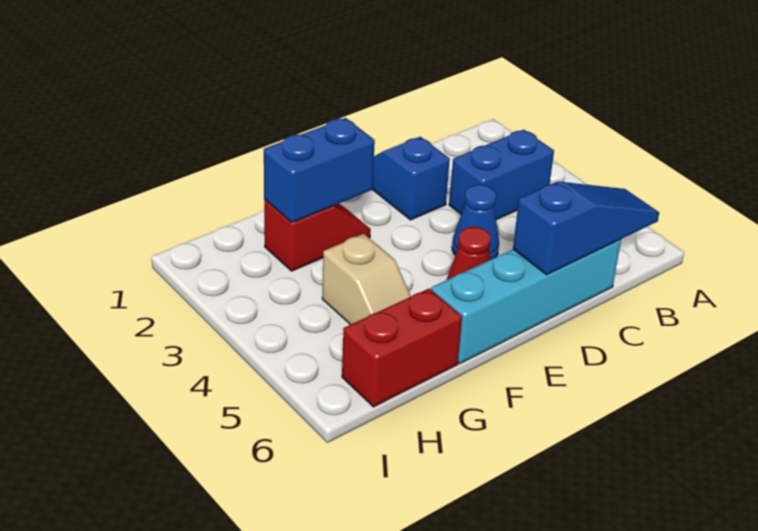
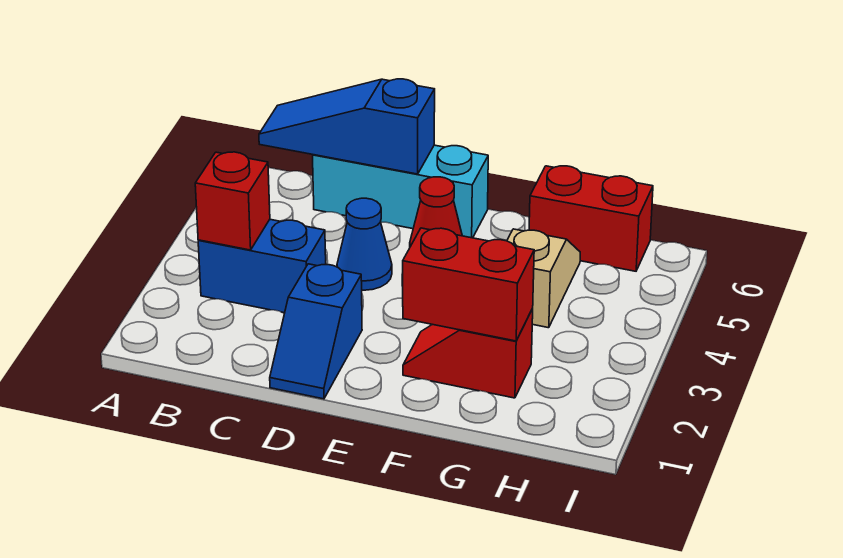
none -> red 1x1 brick [195,152,270,250]
cyan 1x4 brick [431,240,621,364] -> cyan 1x3 brick [313,145,488,238]
blue 1x2 brick [264,118,375,223] -> red 1x2 brick [403,228,534,341]

